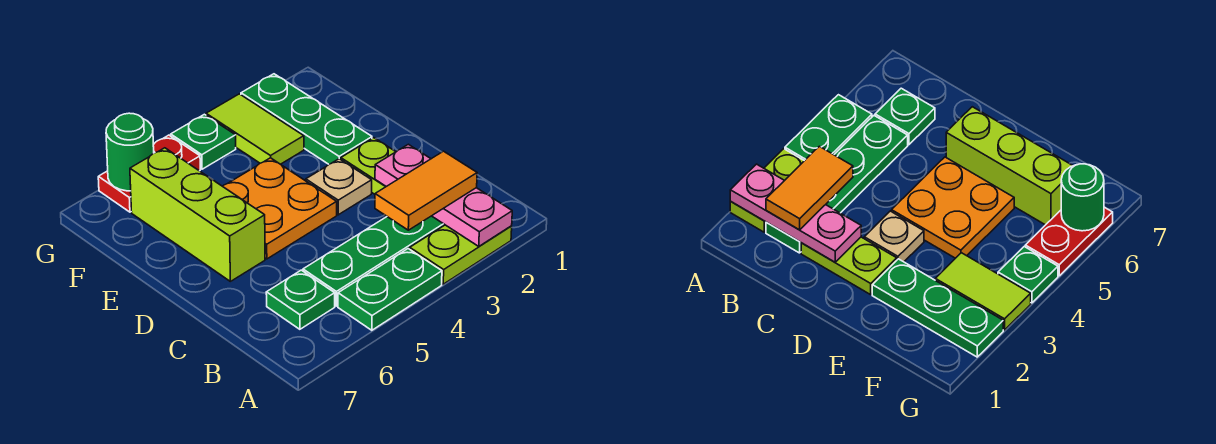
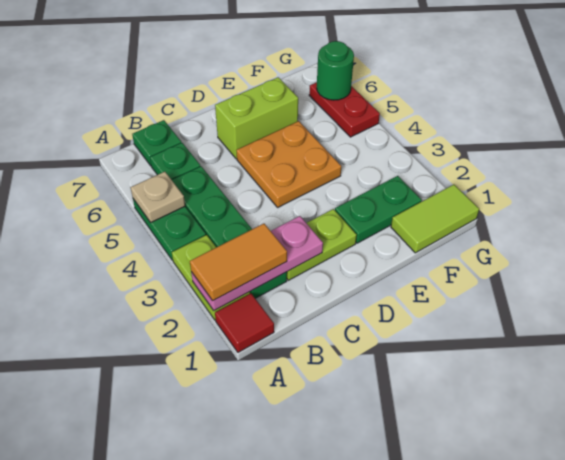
none -> red 1x1 tile [215,293,274,352]
orange 1x2 tile [375,151,477,230] -> orange 1x2 tile turned to [190,224,287,301]
tan 1x1 plate [306,159,372,215] -> tan 1x1 plate moved to [131,172,185,222]
lime 1x3 brick [130,148,265,281] -> lime 1x2 brick [215,77,298,159]
green 1x3 plate [241,74,372,164] -> green 1x2 plate [335,176,422,243]
lime 1x2 tile [206,94,304,164] -> lime 1x2 tile moved to [391,185,479,253]
green 1x1 plate [171,114,236,169] -> green 1x1 plate moved to [132,120,181,166]

